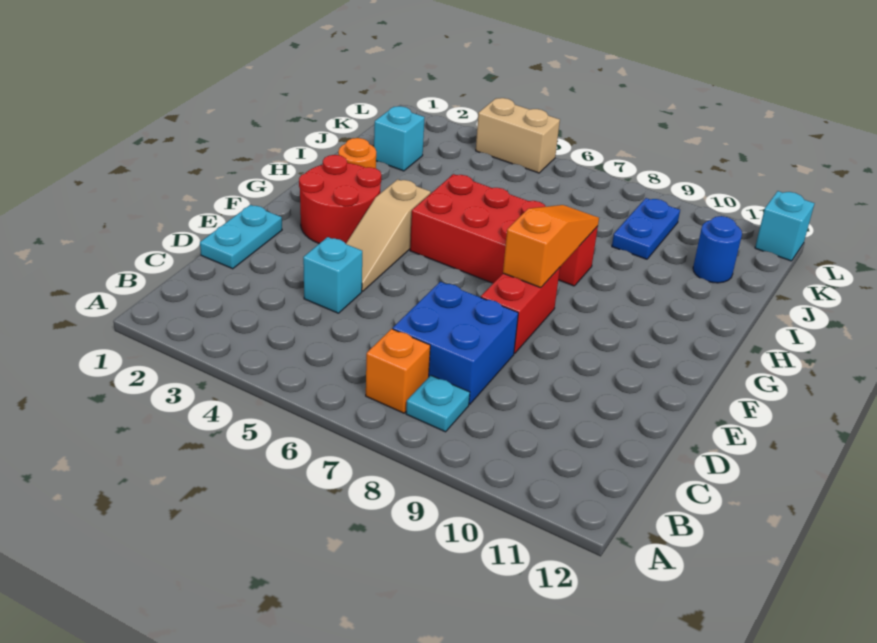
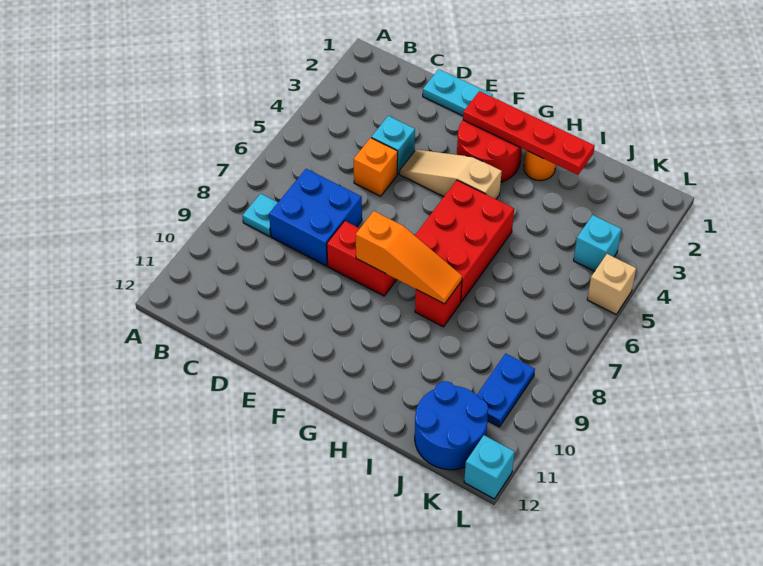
orange 1x1 brick [366,329,430,413] -> orange 1x1 brick moved to [354,138,398,196]
none -> red 1x4 plate [463,91,595,175]
cyan 1x1 brick [374,106,425,171] -> cyan 1x1 brick moved to [573,215,622,271]
blue 1x2 plate [612,198,680,259] -> blue 1x2 plate turned to [477,354,535,427]
blue 1x1 round brick [693,216,742,283] -> blue 2x2 round brick [415,381,488,470]
tan 1x2 brick [476,98,560,173] -> tan 1x1 brick [587,254,636,314]

